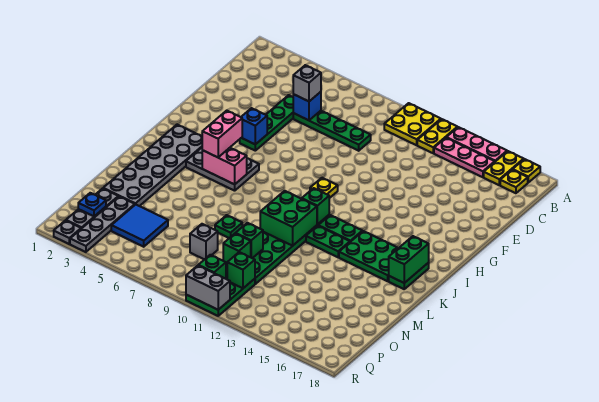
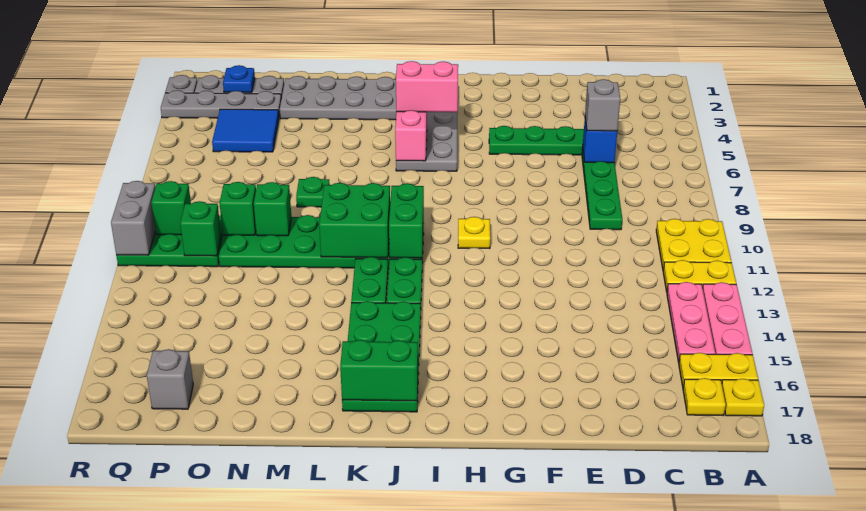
blue 1x1 brick [241,108,267,144] -> none
green 1x1 brick [302,188,329,225] -> green 1x2 brick [389,183,424,258]
grey 1x1 brick [190,224,218,260] -> grey 1x1 brick moved to [147,349,193,409]

